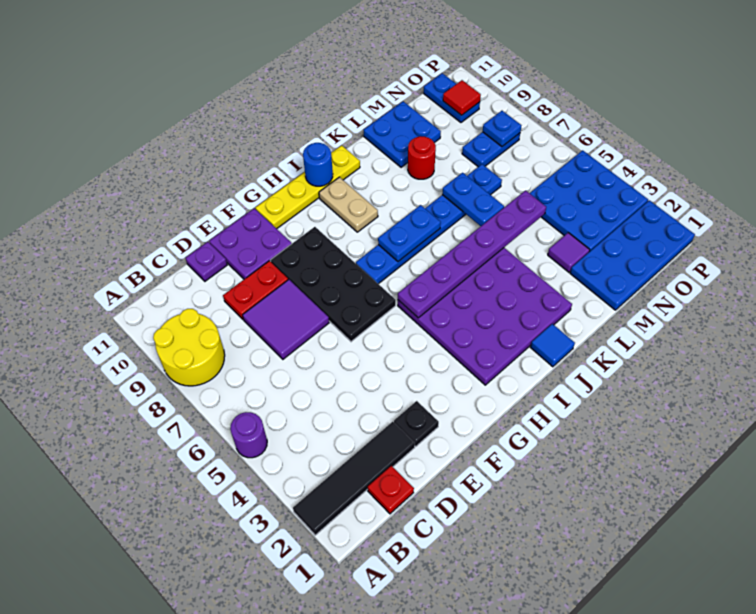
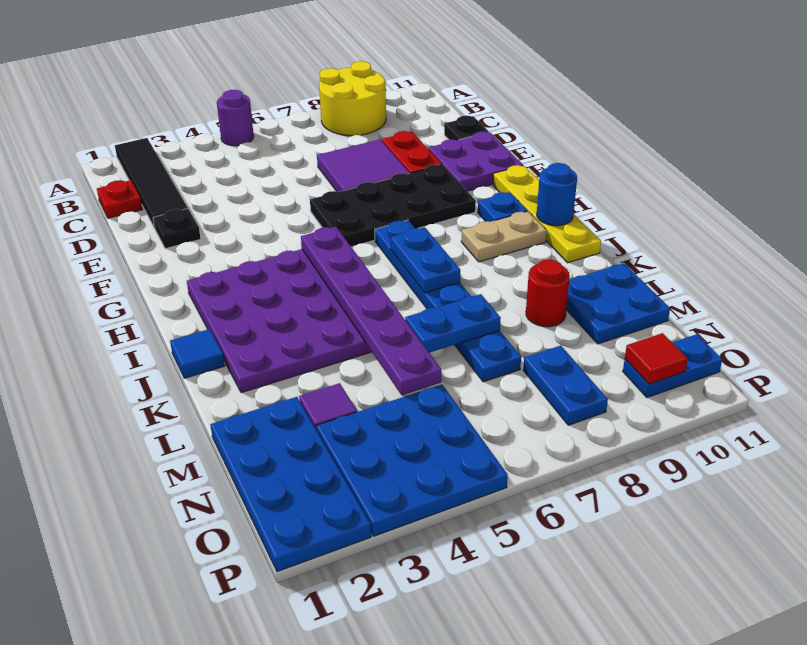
purple 1x1 plate [186,242,227,281] -> black 1x1 plate [444,116,489,140]
blue 1x1 plate [483,111,521,147] -> blue 1x1 plate moved to [478,192,527,222]

